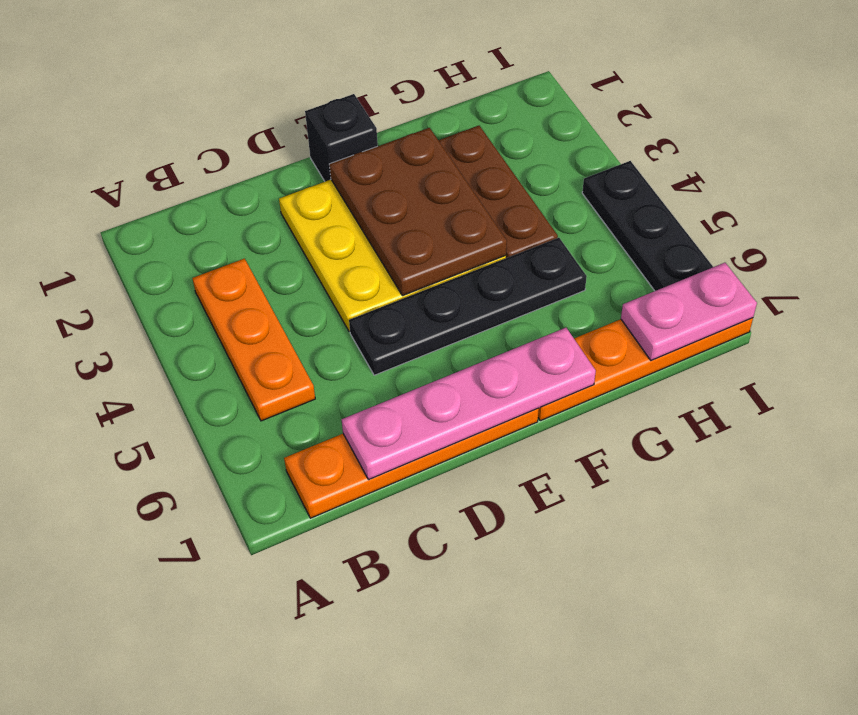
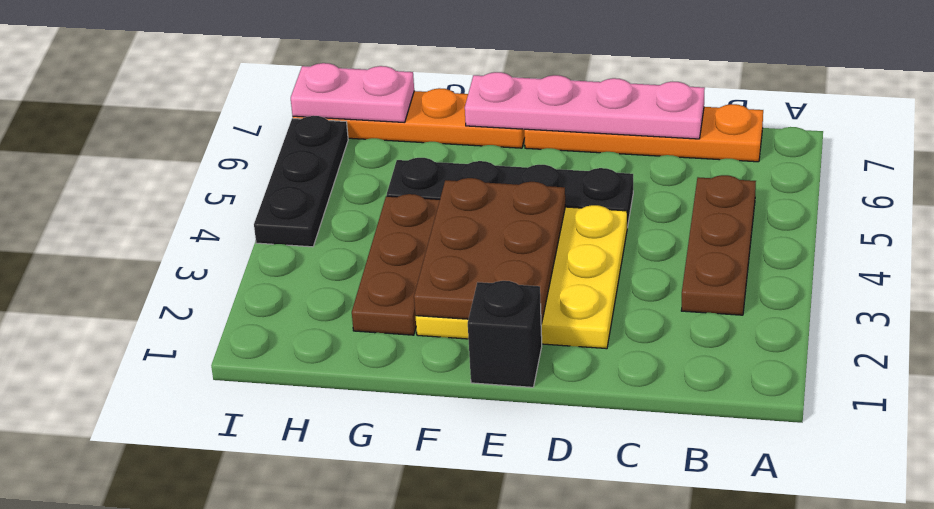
orange 1x3 plate [192,259,315,421] -> brown 1x3 plate [681,175,756,315]

